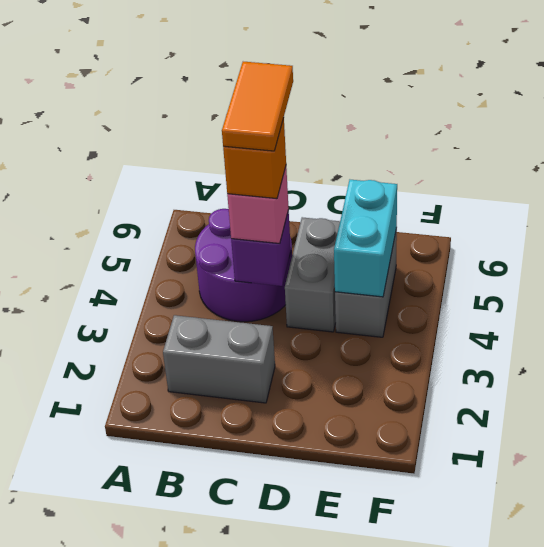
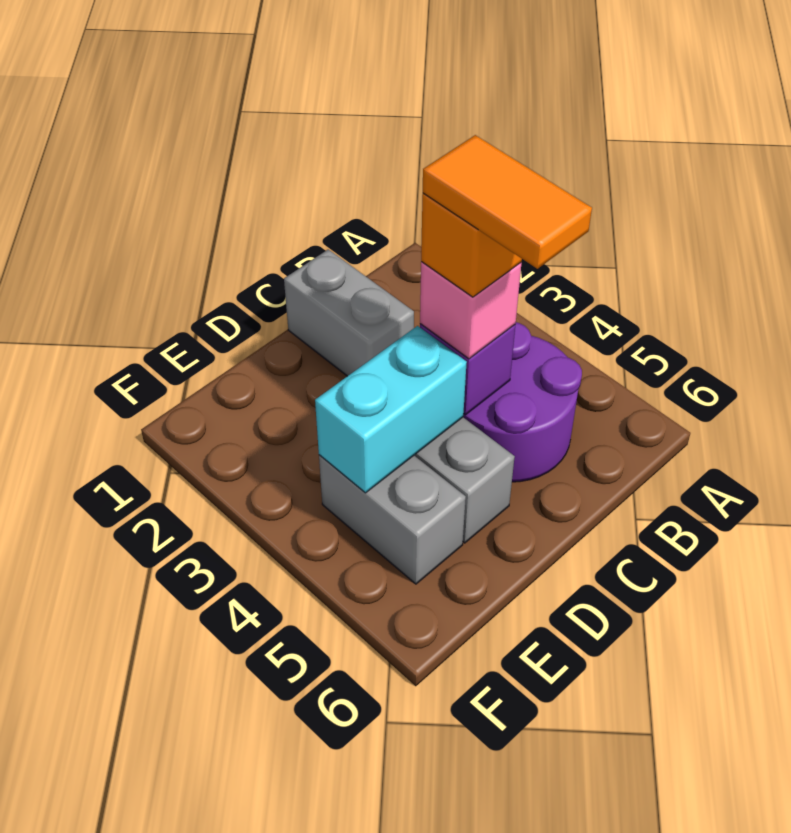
grey 1x2 brick [163,315,275,403] -> grey 1x2 brick turned to [284,249,414,376]
cyan 1x2 brick [334,180,397,297] -> cyan 1x2 brick turned to [315,326,467,493]

